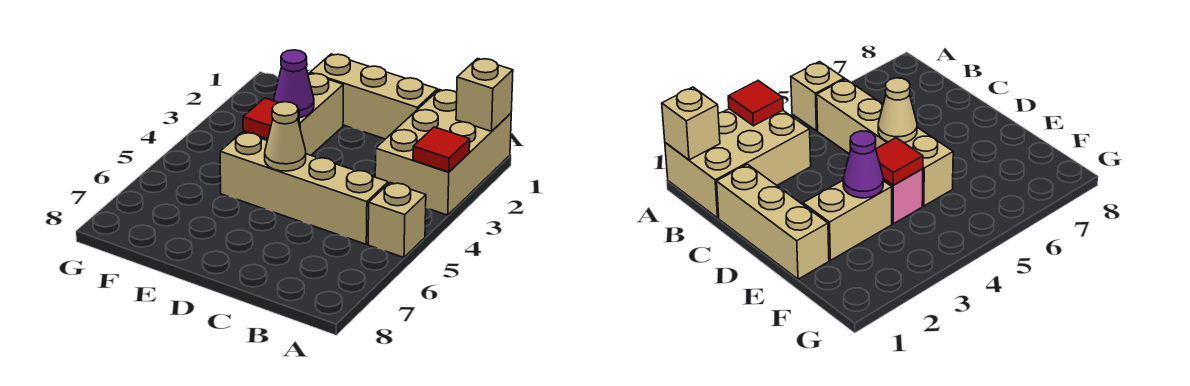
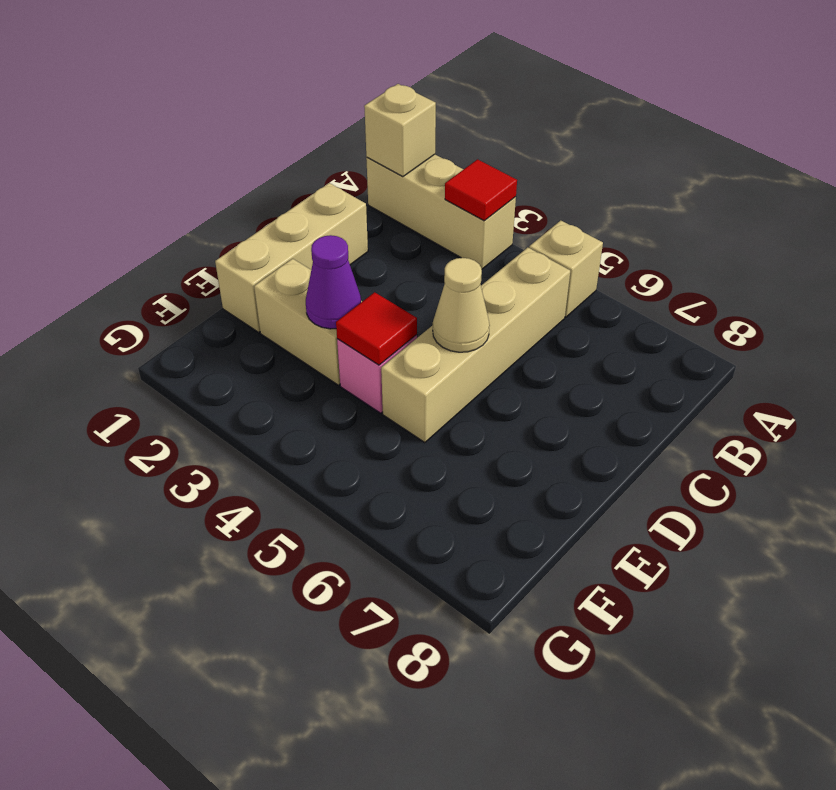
tan 2x3 brick [375,90,511,215] -> tan 1x3 brick [366,154,516,269]

